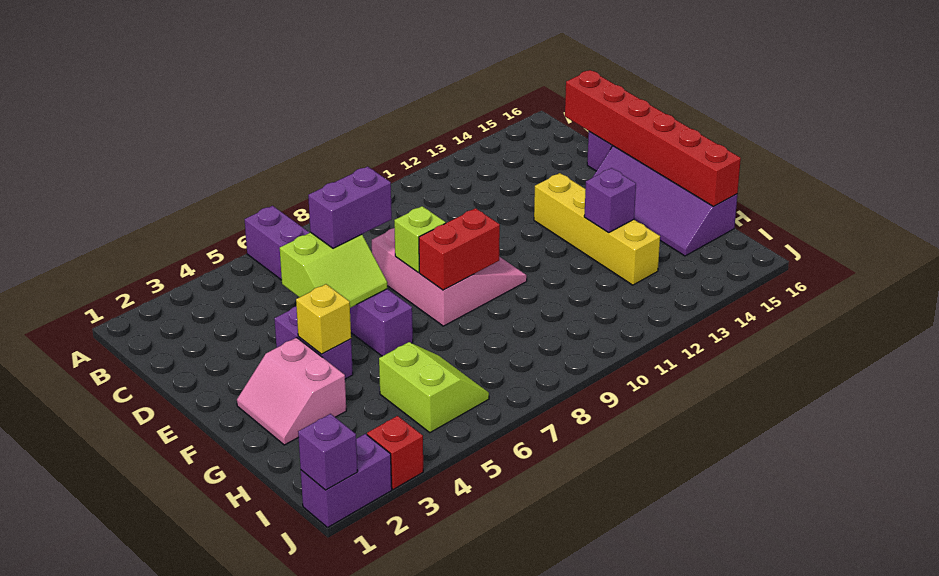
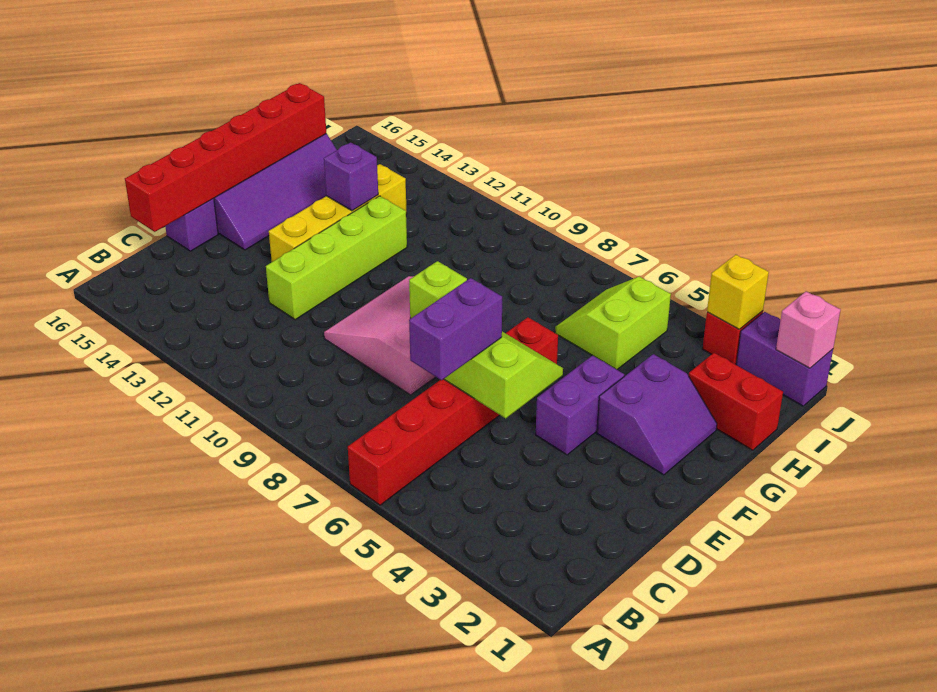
purple 1x6 brick [245,206,413,356] -> red 1x6 brick [348,317,558,505]
purple 1x2 brick [308,167,392,248] -> purple 1x2 brick turned to [409,278,502,380]
none -> lime 1x4 brick [266,196,407,320]
pink 2x2 slope [237,338,346,445] -> purple 2x2 slope [597,354,717,475]
yellow 1x1 brick [296,284,351,354] -> yellow 1x1 brick moved to [707,255,769,329]
red 1x2 brick [419,208,500,290] -> red 1x2 brick moved to [689,353,783,450]
purple 1x1 brick [298,414,358,490] -> pink 1x1 brick [776,291,841,368]

